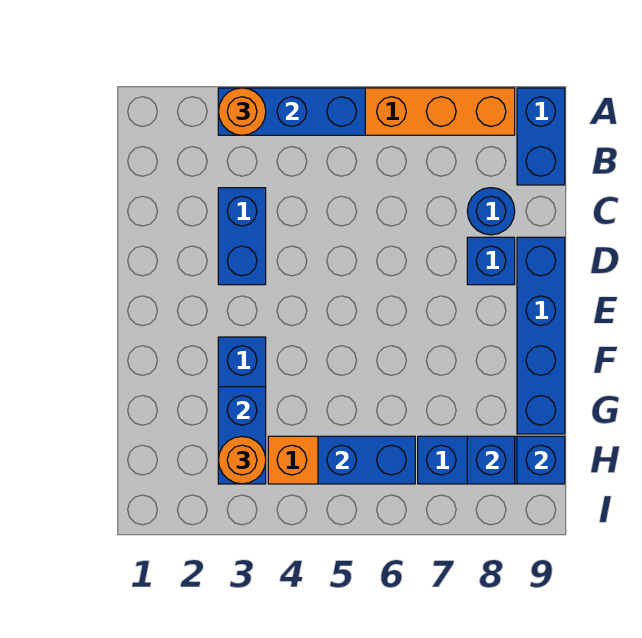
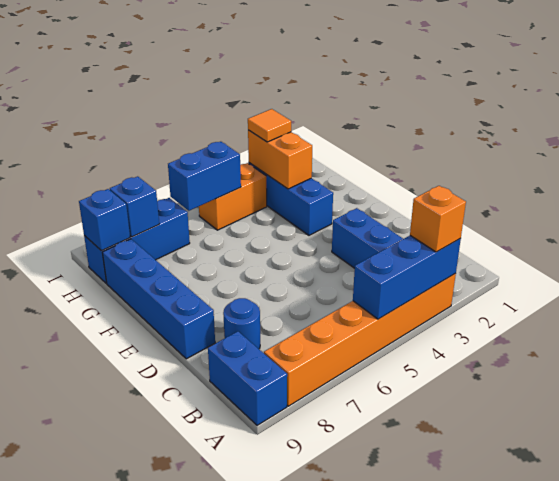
orange 1x1 round brick [218,88,266,135] -> orange 1x1 brick [410,186,466,252]
blue 1x1 brick [467,237,515,285] -> none
blue 1x2 brick [218,387,266,484] -> orange 1x2 brick [248,130,312,189]
orange 1x1 round brick [218,437,266,484] -> orange 1x1 tile [248,109,291,142]

